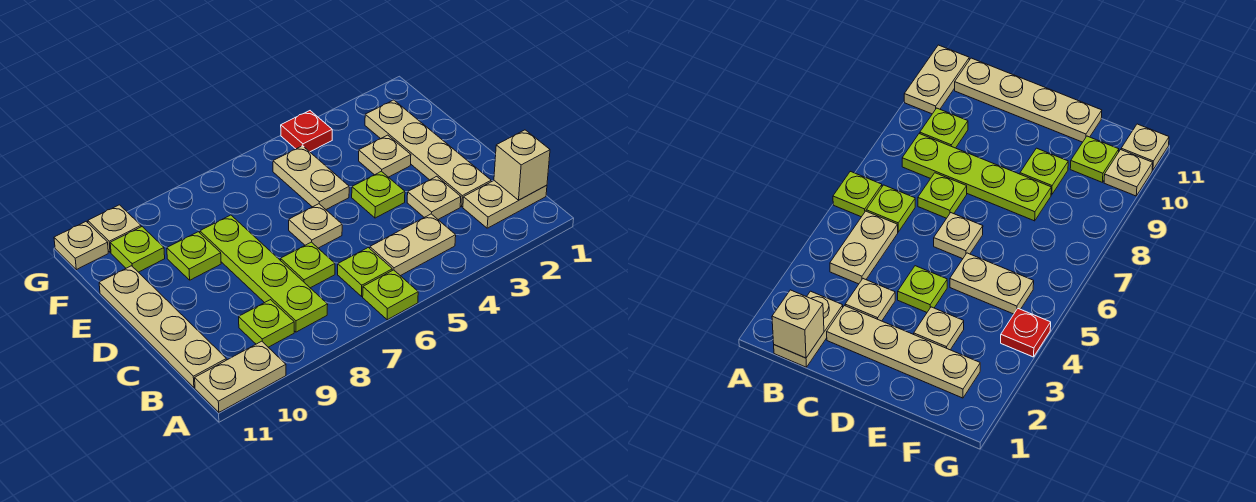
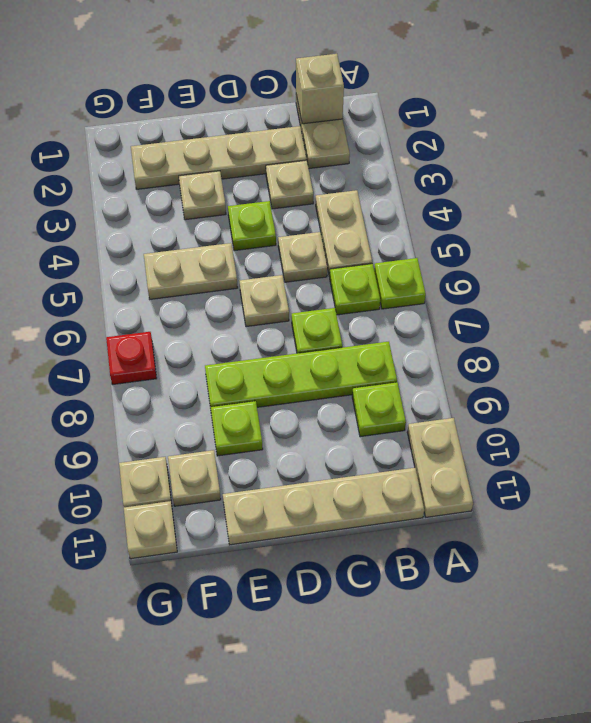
none -> tan 1x1 plate [278,232,327,282]
lime 1x1 plate [110,227,165,272] -> tan 1x1 plate [168,450,221,506]
red 1x1 plate [281,111,332,152] -> red 1x1 plate moved to [106,332,157,385]

